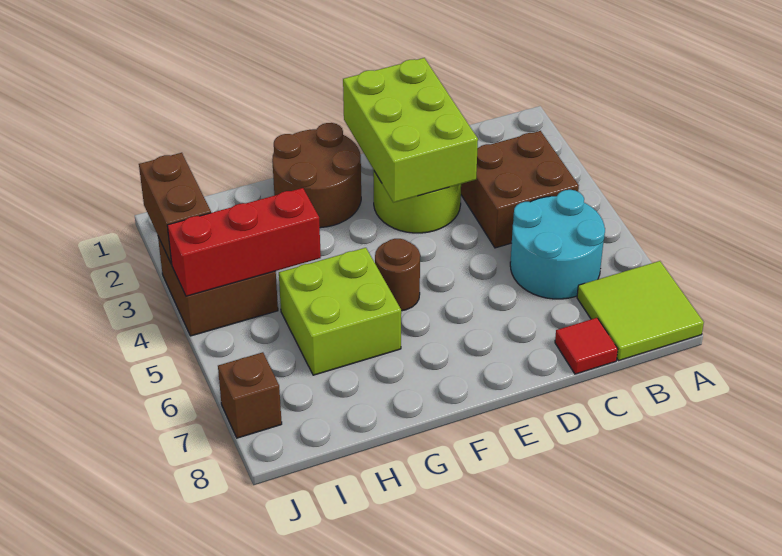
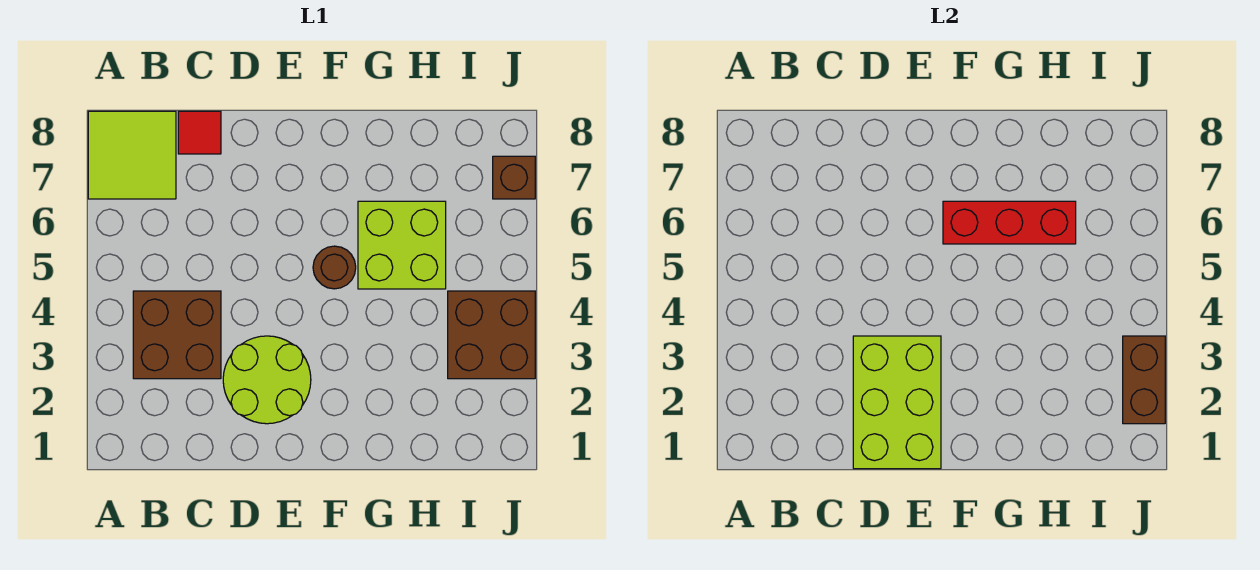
cyan 2x2 round brick [510,190,605,299] -> none
brown 2x2 round brick [272,123,361,228] -> none
red 1x3 brick [167,188,321,296] -> red 1x3 brick moved to [943,201,1076,244]

